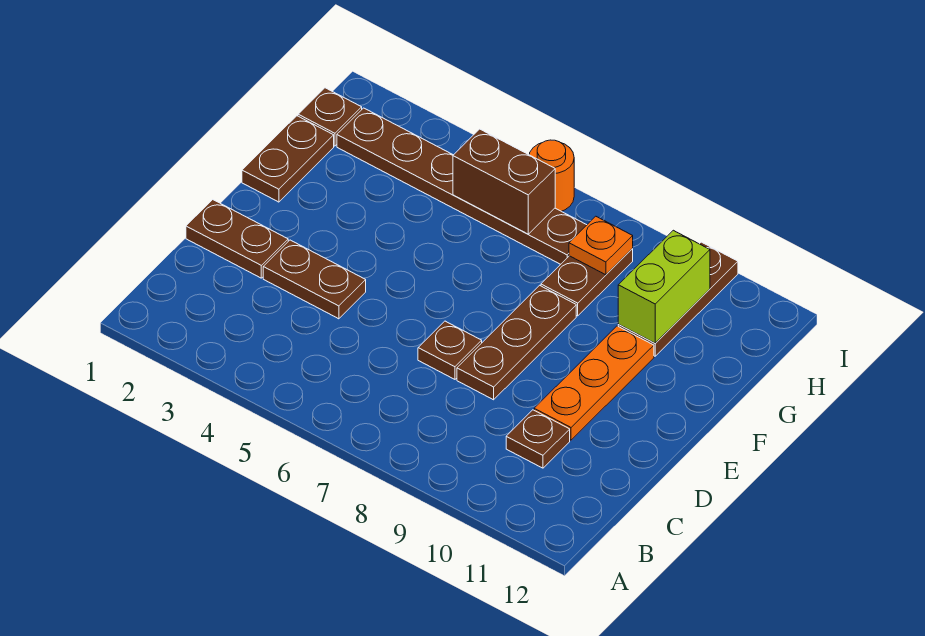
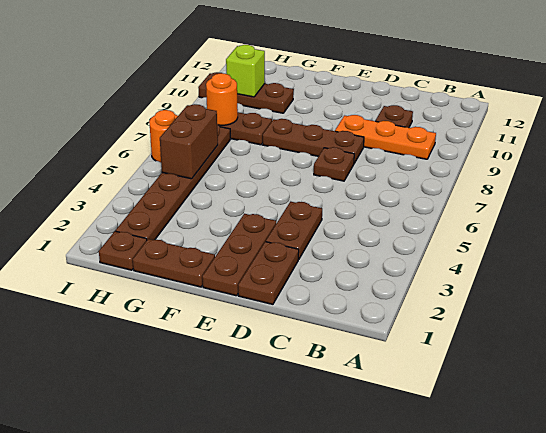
orange 1x3 plate [534,326,654,440] -> orange 1x3 plate moved to [335,115,436,159]
none -> brown 1x3 plate [202,214,276,296]
lime 1x2 brick [618,230,710,343] -> lime 1x1 brick [226,45,265,97]
orange 1x1 plate [569,216,633,275] -> orange 1x1 round brick [206,73,238,125]

